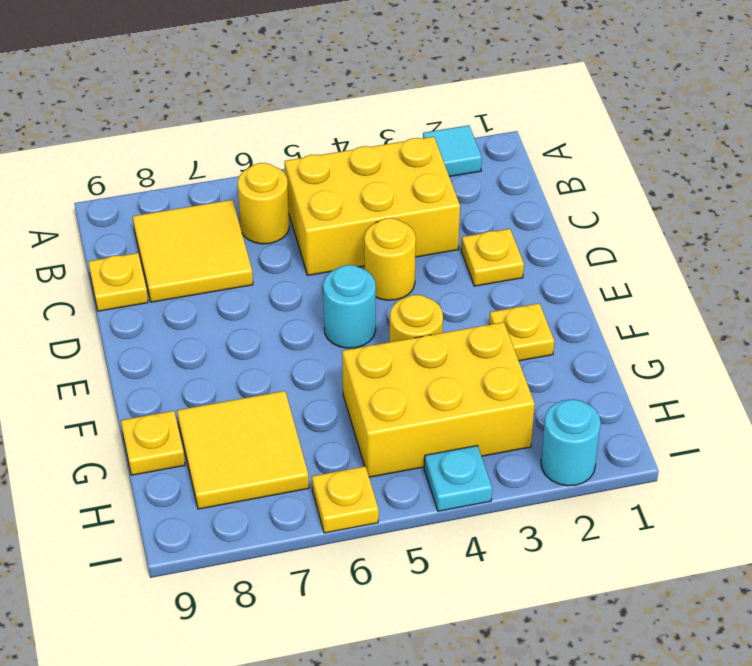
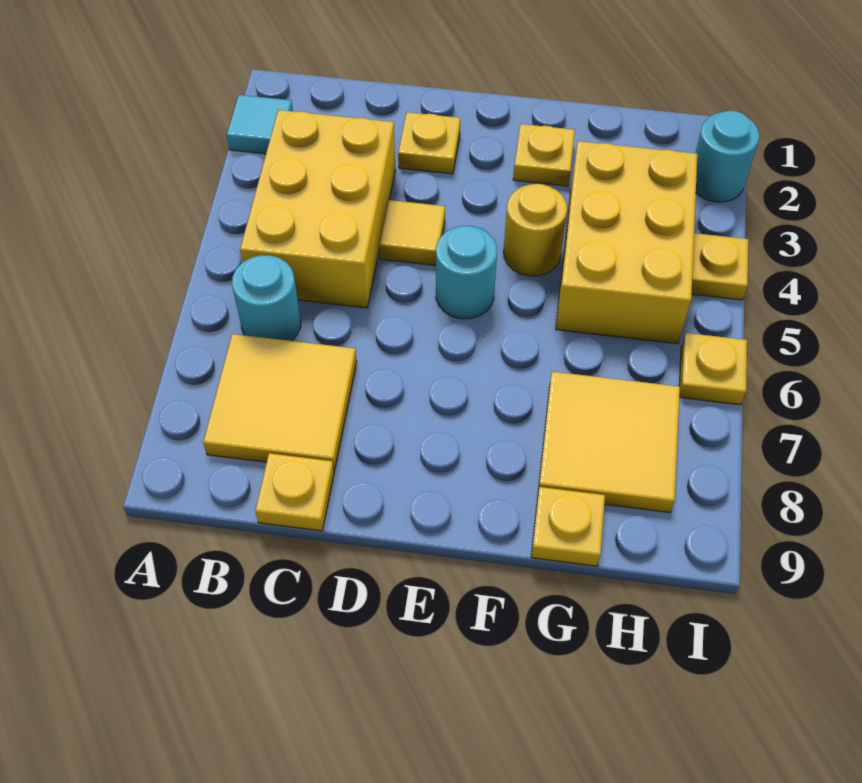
yellow 1x1 round brick [238,163,289,244] -> cyan 1x1 round brick [232,255,301,341]
yellow 1x1 round brick [364,218,416,300] -> yellow 1x1 tile [380,200,445,265]
cyan 1x1 plate [424,446,492,511] -> yellow 1x1 plate [692,233,748,300]

